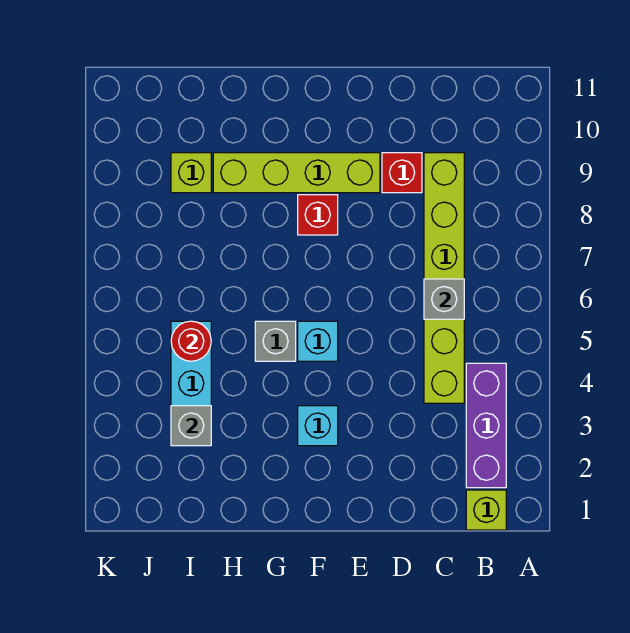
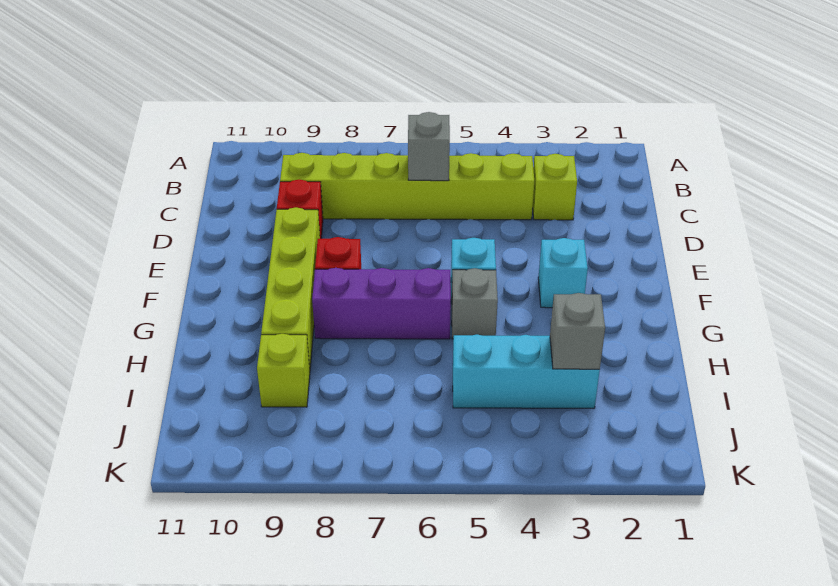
lime 1x1 brick [466,490,506,530] -> lime 1x1 brick moved to [533,154,577,220]
purple 1x3 brick [466,363,506,488] -> purple 1x3 brick moved to [312,268,451,339]
red 1x1 round brick [171,321,211,361] -> none

